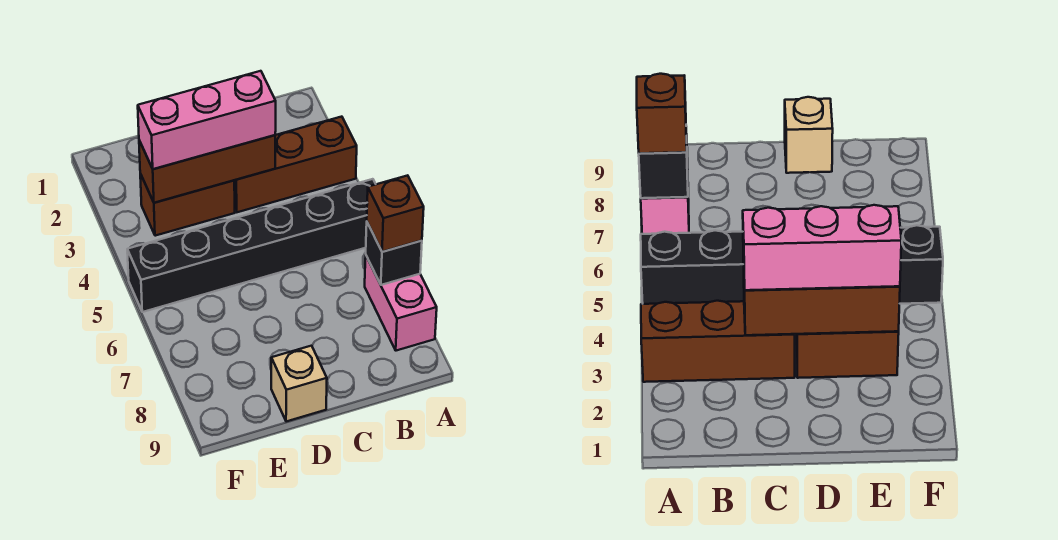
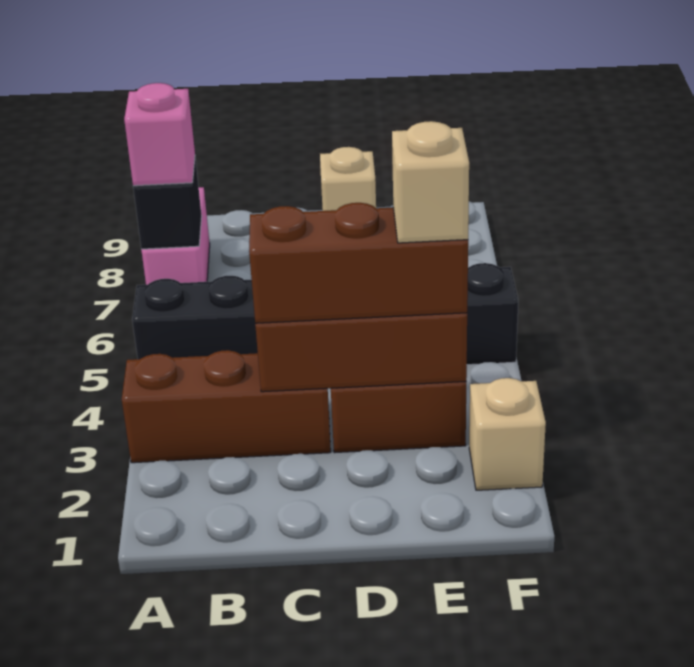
brown 1x1 brick [367,175,424,252] -> pink 1x1 brick [124,83,195,186]
pink 1x3 brick [138,71,276,169] -> brown 1x3 brick [249,203,468,323]
none -> tan 1x1 brick [392,121,469,243]
none -> tan 1x1 brick [469,378,546,490]

